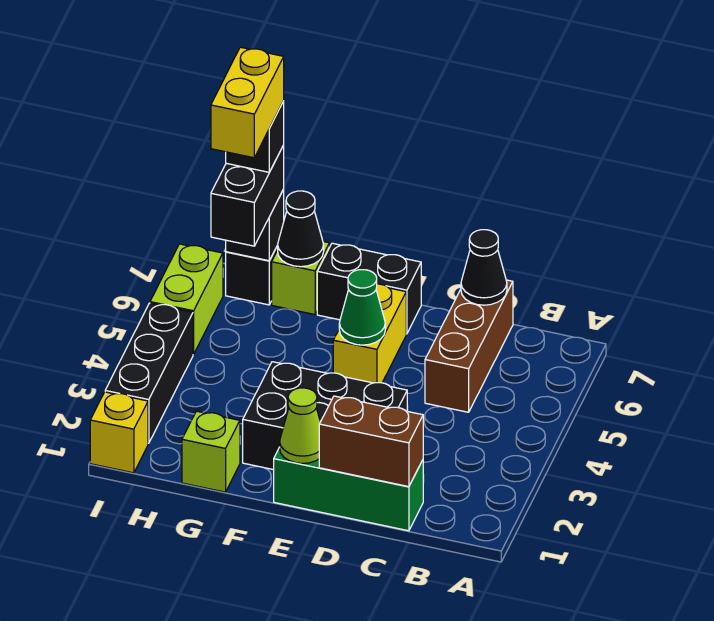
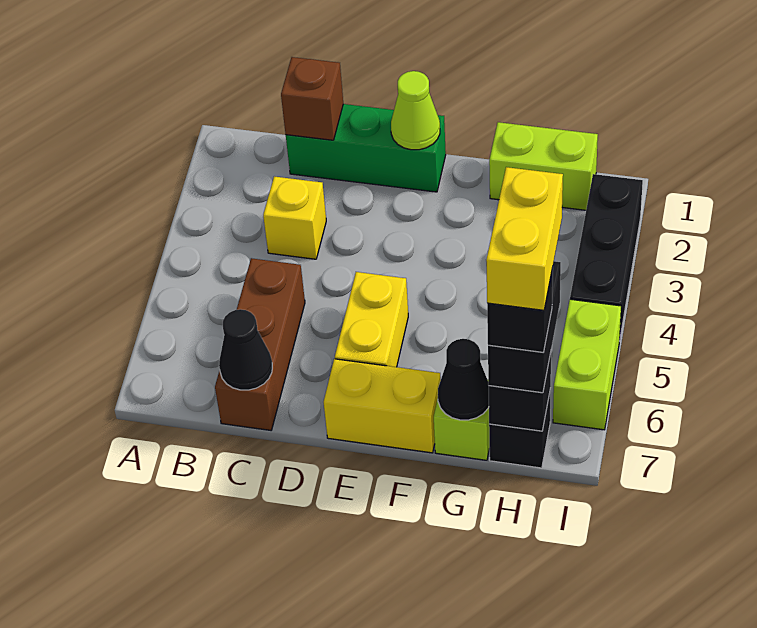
brown 1x2 brick [319,396,423,487] -> brown 1x1 brick [281,57,343,140]
black 2x3 brick [243,362,407,470] -> none
green 1x1 cone [339,270,385,345] -> none
black 1x2 brick [317,243,421,334] -> yellow 1x2 brick [324,359,441,453]
lime 1x1 brick [182,411,240,492] -> lime 1x2 brick [489,122,598,210]
yellow 1x1 brick [90,392,148,473] -> yellow 1x1 brick moved to [263,176,326,259]

